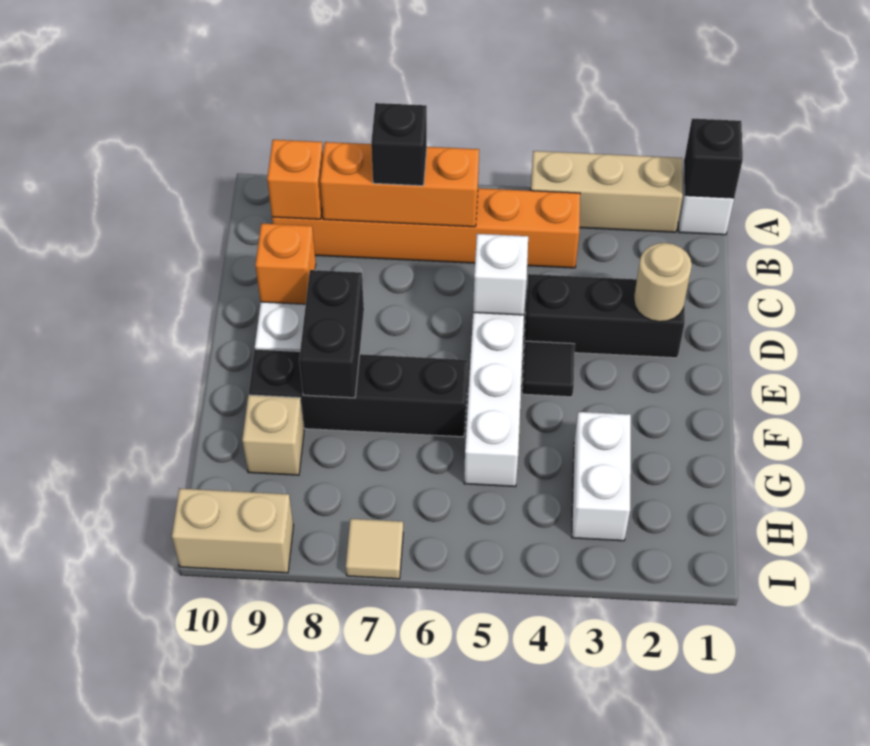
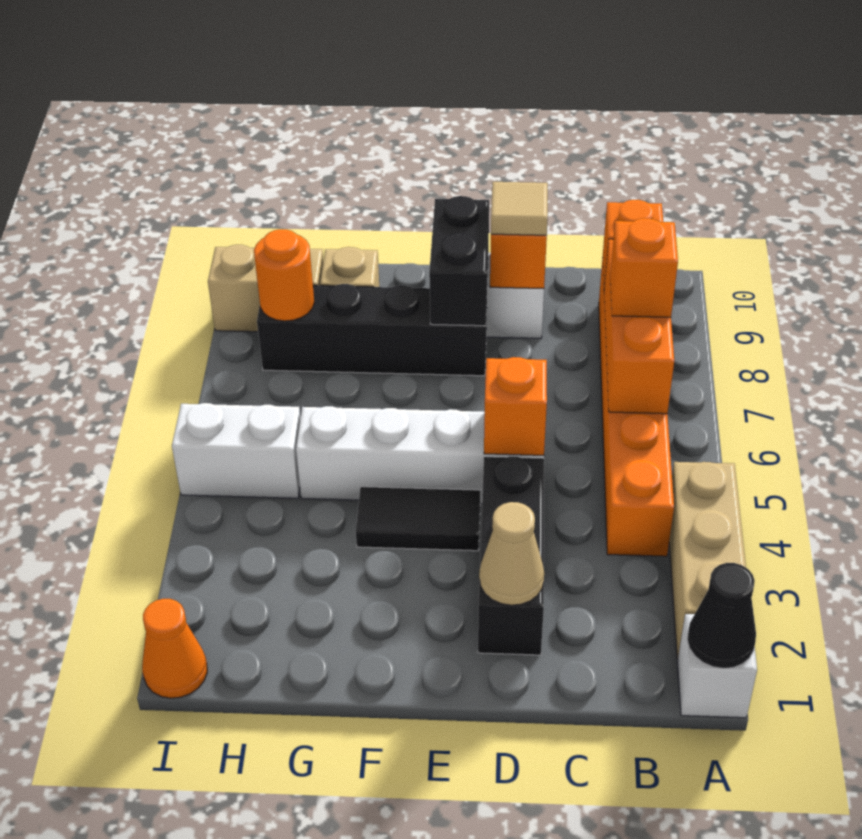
black 1x1 brick [685,119,743,198] -> black 1x1 cone [687,563,756,668]
black 1x1 brick [371,103,427,186] -> orange 1x1 brick [610,218,678,317]
tan 1x1 round brick [634,243,692,322] -> tan 1x1 cone [479,502,544,605]
white 1x1 brick [473,234,528,315] -> orange 1x1 brick [484,357,547,455]
black 1x1 tile [522,341,575,397] -> black 1x2 tile [356,487,480,551]
black 1x2 brick [299,270,364,398] -> black 1x2 brick turned to [429,196,489,326]
black 1x4 brick [249,349,468,437] -> black 1x4 brick turned to [257,284,487,376]
white 1x2 brick [572,412,631,541] -> white 1x2 brick moved to [172,403,300,498]
none -> orange 1x1 round brick [254,229,314,321]
none -> orange 1x1 cone [142,599,207,698]
tan 1x1 tile [346,519,403,579] -> tan 1x1 tile moved to [491,182,548,235]
tan 1x2 brick [172,488,294,573] -> tan 1x2 brick turned to [208,245,323,332]

